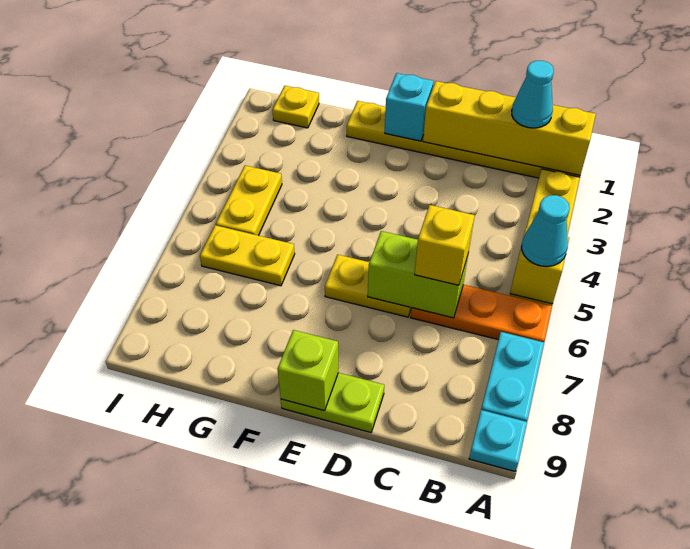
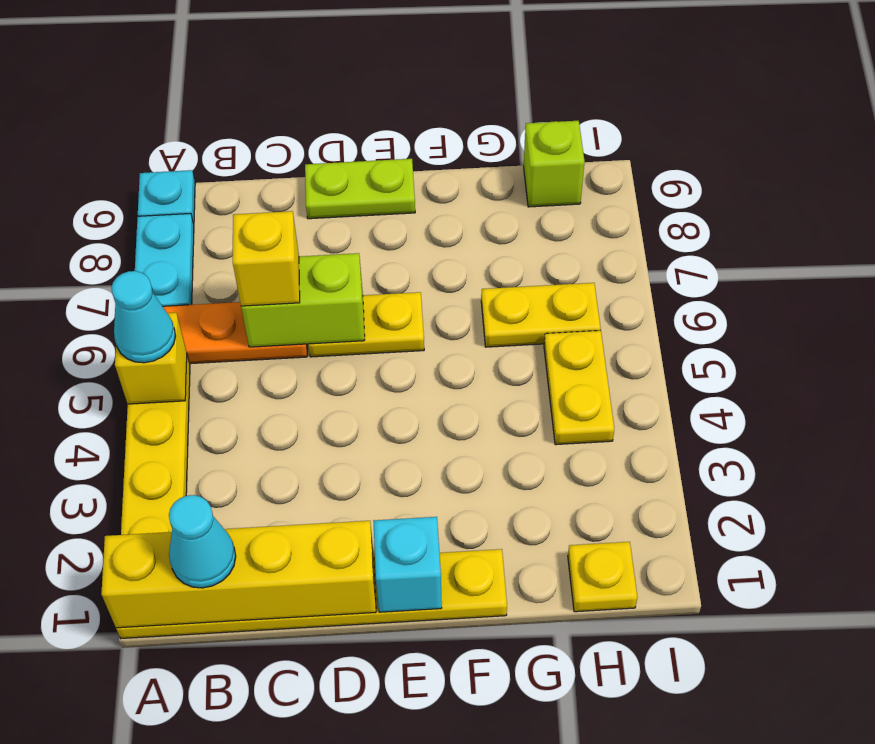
lime 1x1 brick [278,330,338,411] -> lime 1x1 brick moved to [524,121,585,207]

